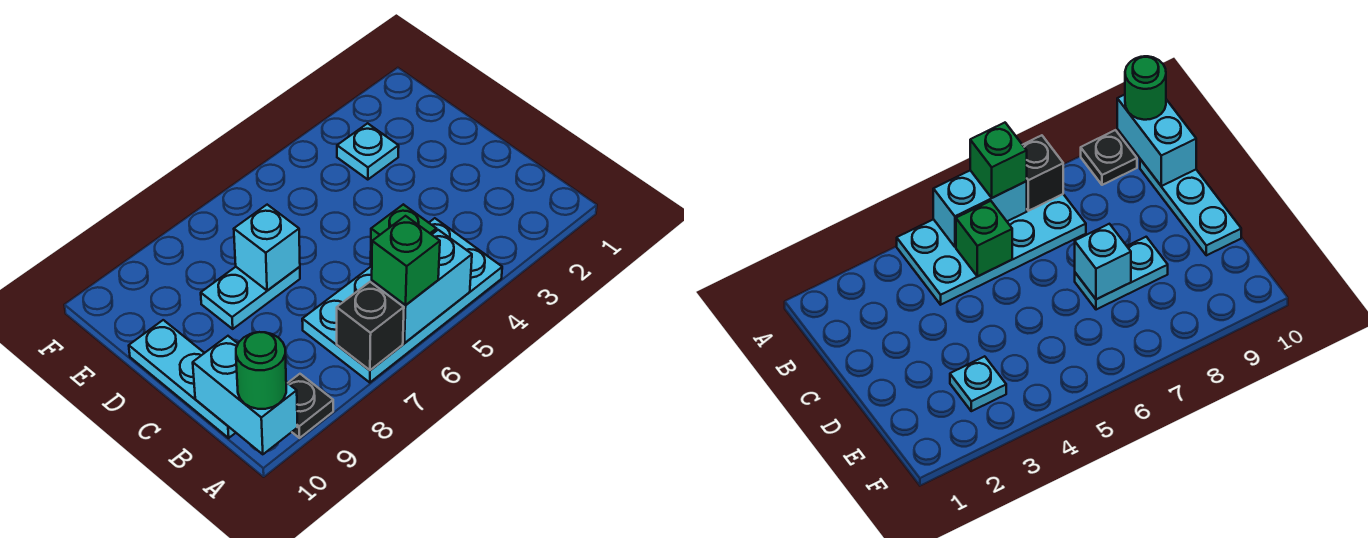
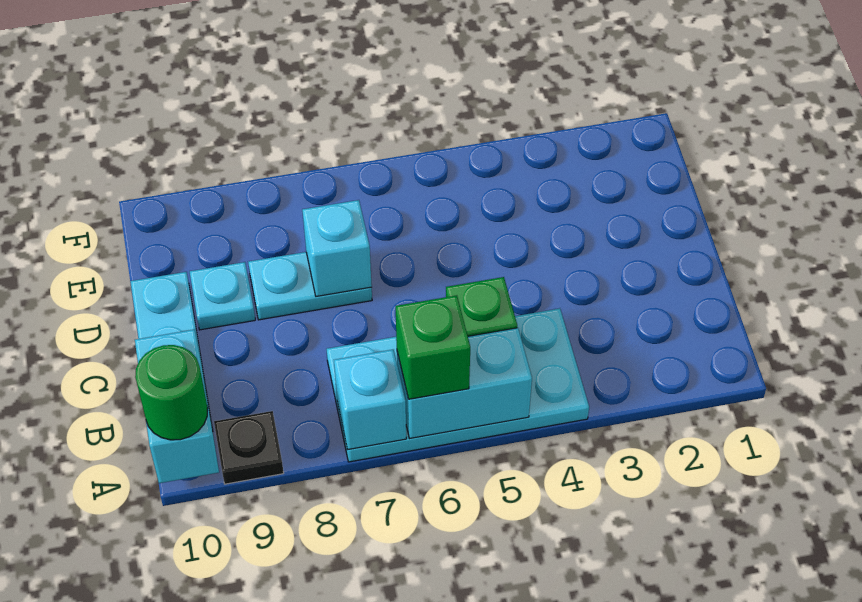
black 1x1 brick [337,282,404,370] -> cyan 1x1 brick [334,349,406,450]
cyan 1x1 plate [337,123,399,180] -> cyan 1x1 plate moved to [190,262,255,330]

